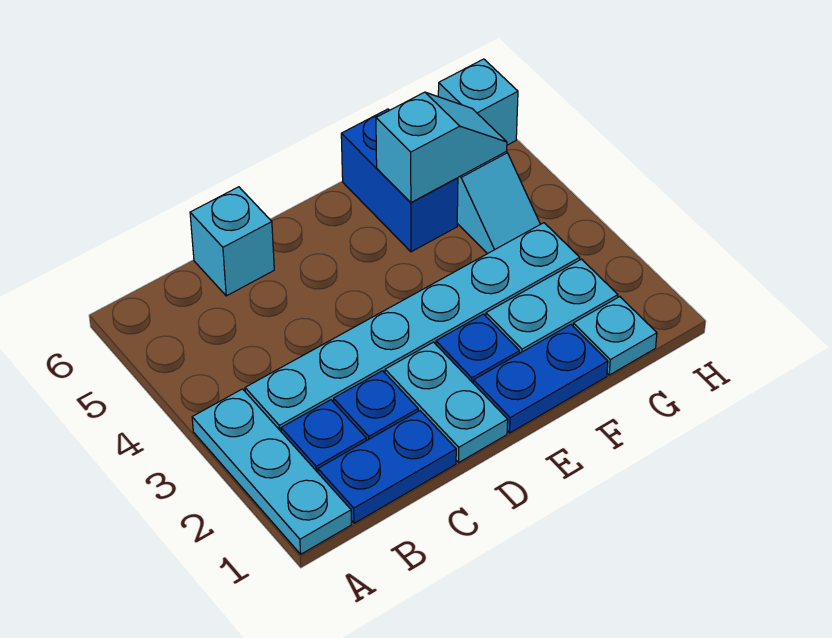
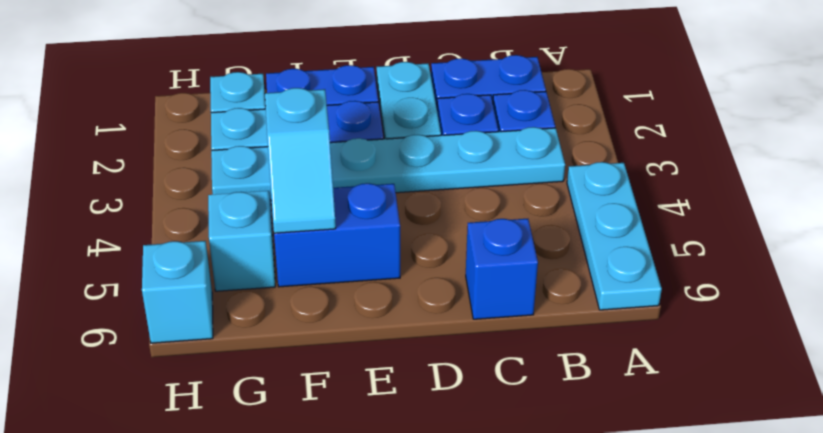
cyan 1x3 plate [192,389,352,554] -> cyan 1x3 plate moved to [567,162,662,310]
cyan 1x1 brick [190,187,274,296] -> blue 1x1 brick [466,219,538,319]
blue 1x2 brick [341,109,458,252] -> blue 1x2 brick turned to [274,183,400,287]
cyan 1x2 slope [376,92,507,202] -> cyan 1x2 slope turned to [265,88,336,233]

